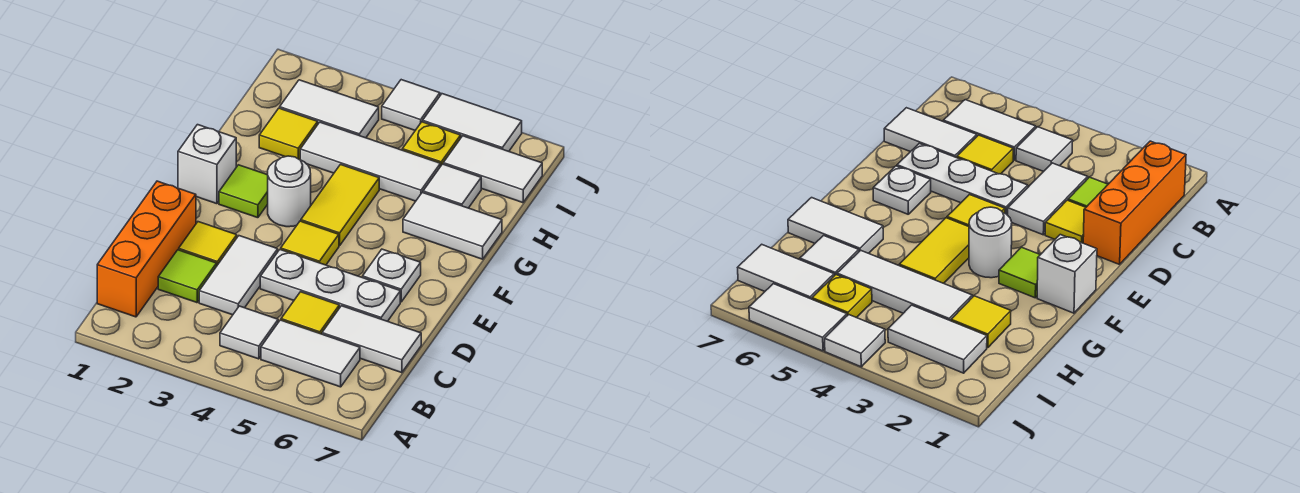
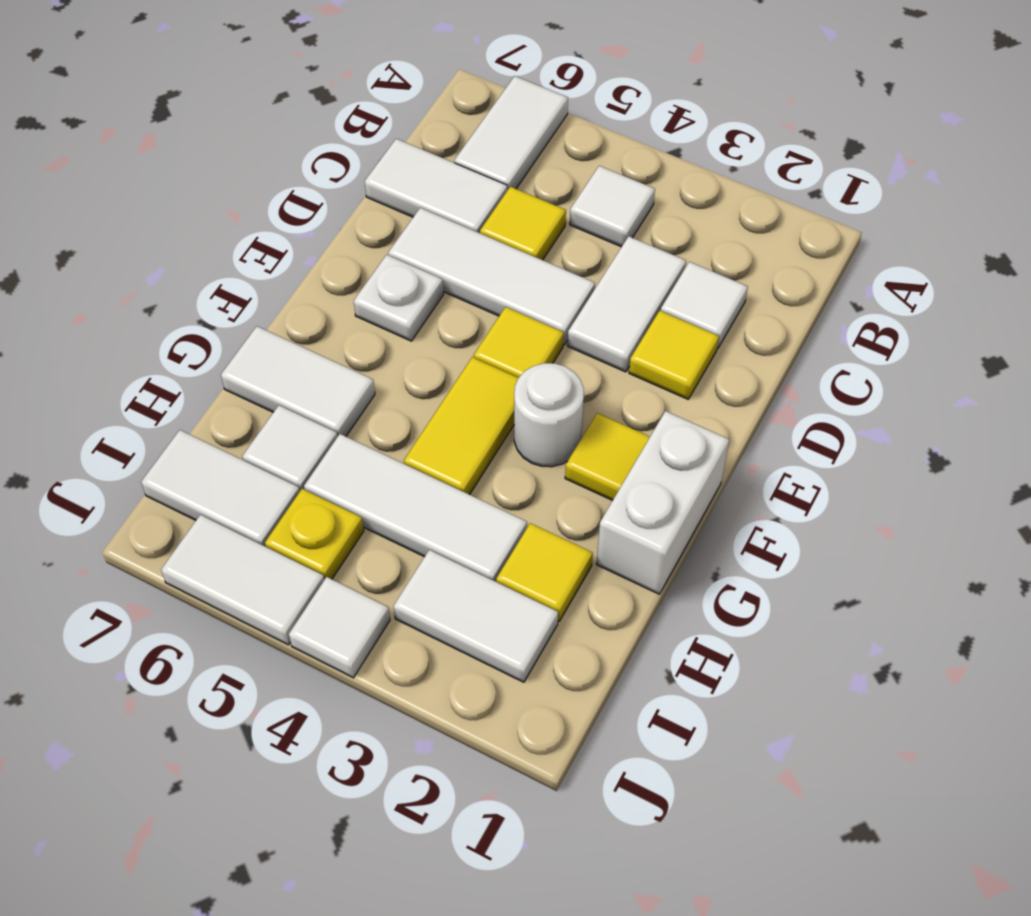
orange 1x3 brick [97,181,196,317] -> none
white 1x2 tile [261,320,360,387] -> white 1x2 tile turned to [454,76,568,190]
lime 1x1 tile [158,250,217,303] -> white 1x1 tile [661,262,748,349]
white 1x3 plate [260,250,400,321] -> white 1x3 tile [388,208,595,345]
white 1x1 brick [178,125,236,204] -> white 1x2 brick [597,411,729,594]
lime 1x1 tile [219,165,268,218] -> yellow 1x1 tile [565,413,650,500]

